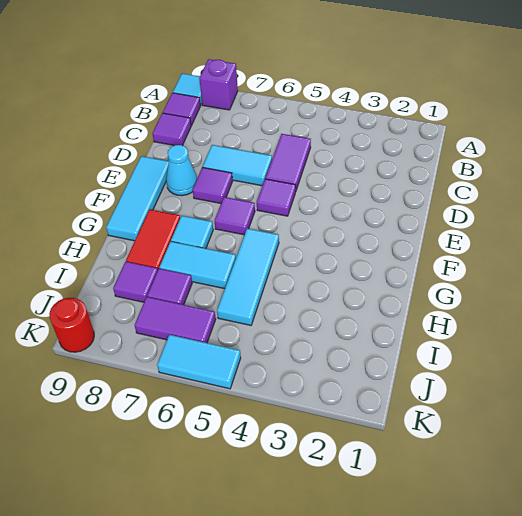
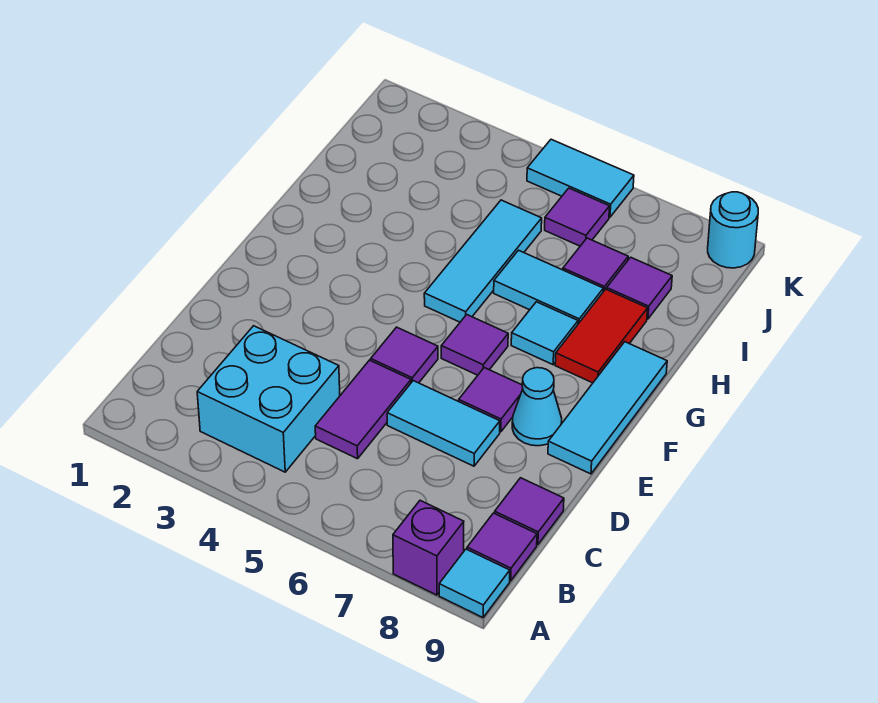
none -> cyan 2x2 brick [197,326,340,472]
purple 1x2 tile [135,297,216,343] -> purple 1x1 tile [545,188,610,246]
red 1x1 round brick [49,298,94,352] -> cyan 1x1 round brick [708,192,758,268]

